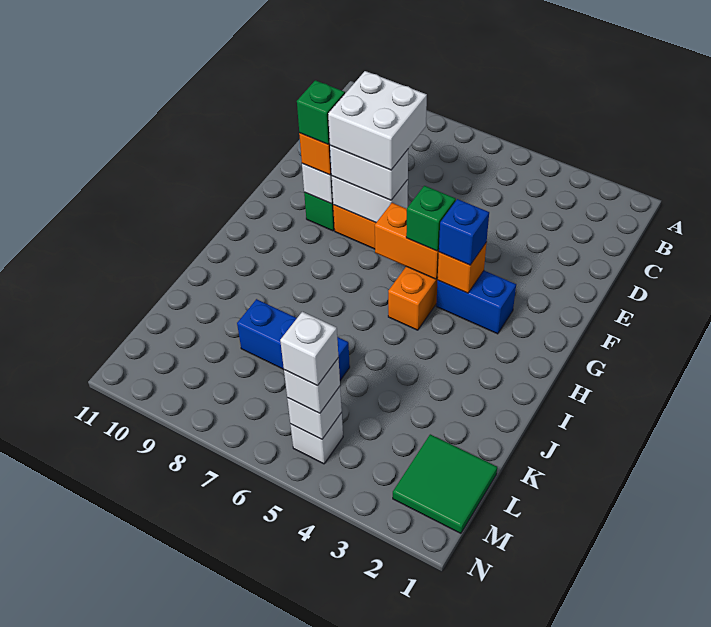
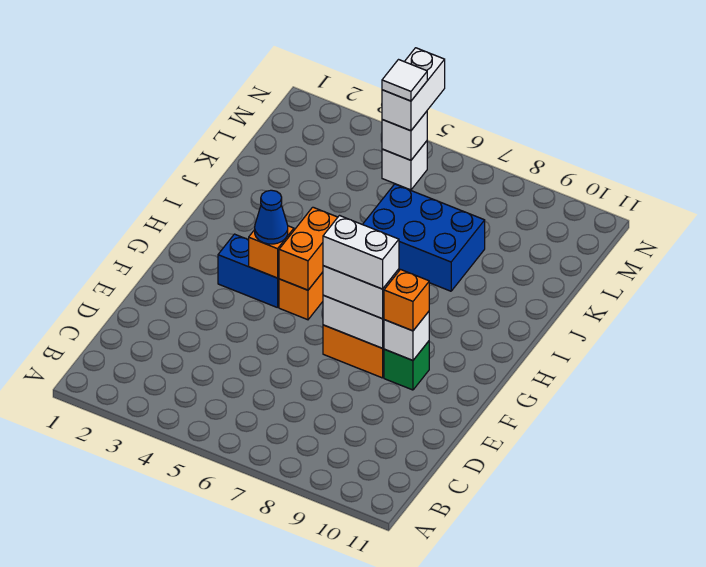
white 2x2 brick [328,71,427,170] -> white 1x2 brick [323,216,399,289]
green 1x1 brick [297,80,345,144] -> none
blue 1x1 brick [439,199,489,265] -> blue 1x1 cone [255,190,288,244]
orange 1x2 brick [375,203,439,279] -> orange 1x2 brick turned to [279,207,338,290]
green 1x1 brick [406,186,456,251] -> none
blue 1x3 brick [237,299,350,380] -> blue 2x3 brick [362,184,485,291]
green 2x2 tile [393,434,497,533] -> none
white 1x1 brick [284,358,340,413] -> white 1x2 brick [382,48,445,131]
white 1x1 brick [280,312,338,386] -> white 1x1 tile [382,60,427,101]

